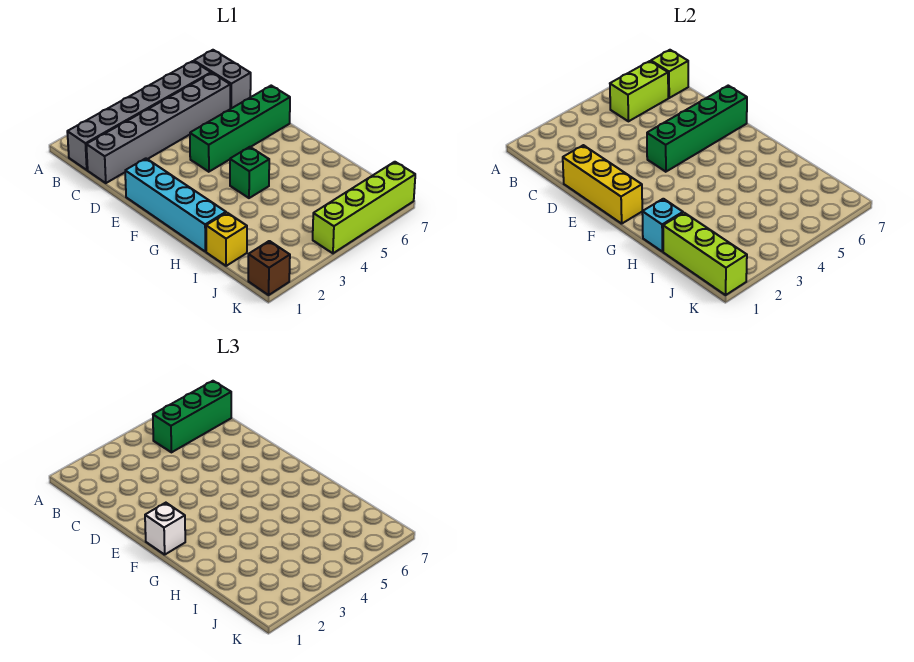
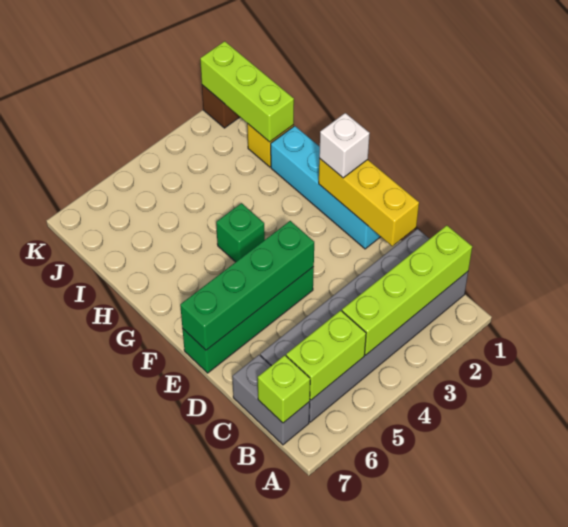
green 1x3 brick [153,381,231,452] -> none
cyan 1x1 brick [642,199,683,252] -> none
lime 1x4 brick [313,162,415,253] -> lime 1x4 brick moved to [342,225,472,355]

